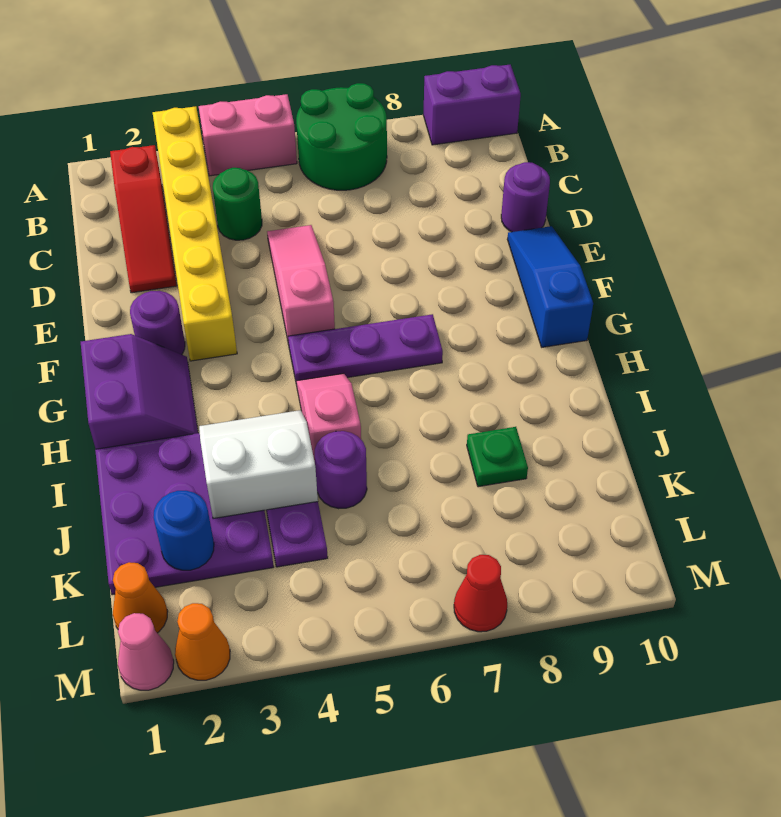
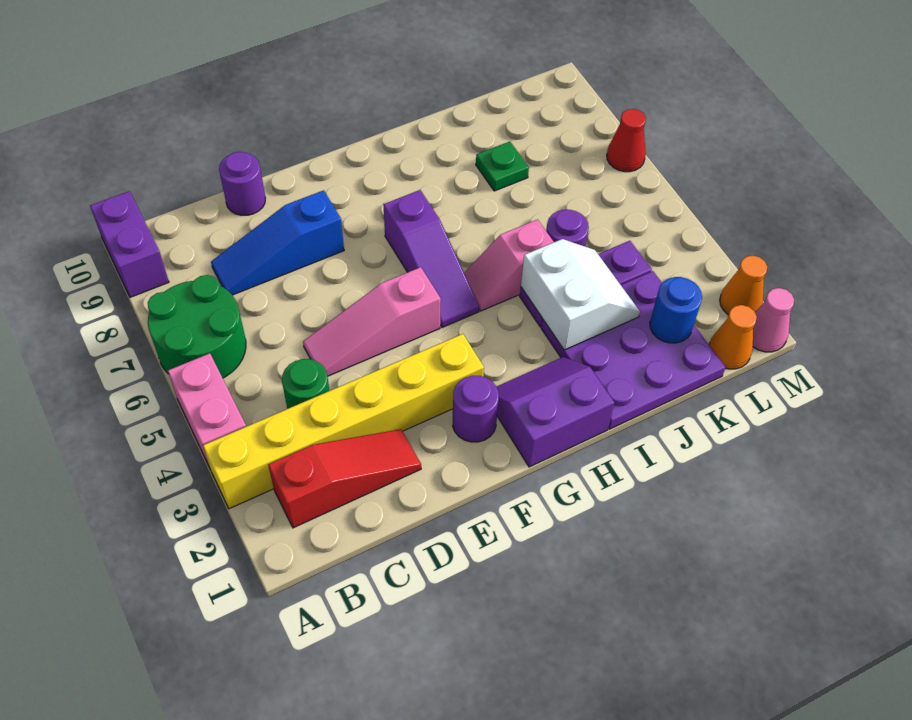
blue 1x3 slope [507,226,593,347] -> blue 1x3 slope moved to [211,190,344,295]
purple 1x3 plate [288,314,443,385] -> purple 1x3 slope [383,190,479,327]
white 2x2 slope [199,410,318,519] -> white 2x2 slope turned to [521,239,640,350]

